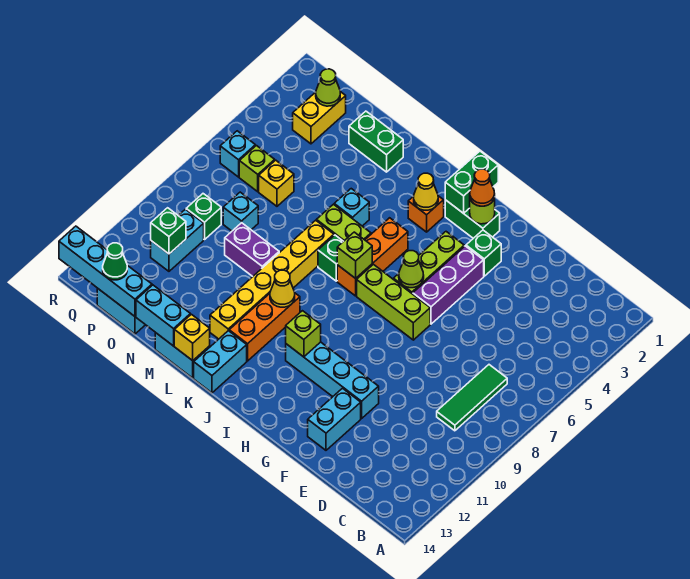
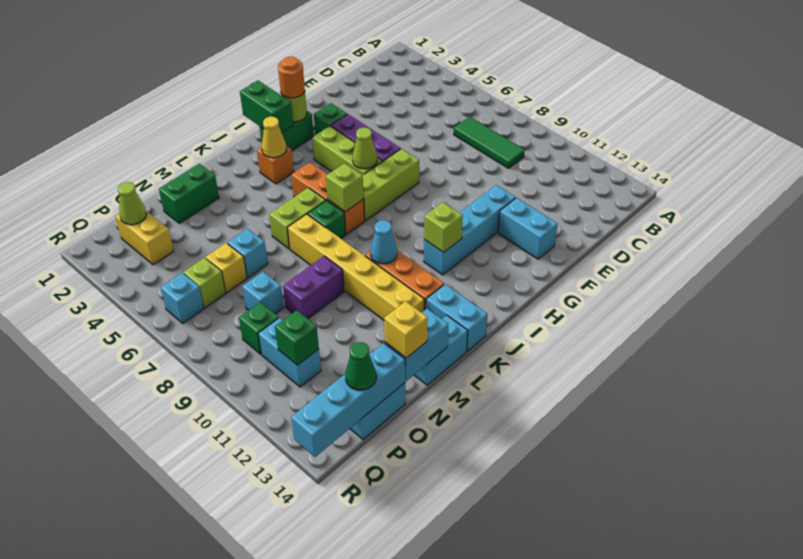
orange 1x1 cone [470,169,495,206] -> orange 1x1 round brick [278,57,305,98]
yellow 1x1 cone [270,270,295,307] -> cyan 1x1 cone [370,220,397,264]
cyan 1x1 brick [334,189,369,226] -> cyan 1x1 brick moved to [227,229,268,278]
yellow 1x1 brick [174,314,210,361] -> yellow 1x1 brick moved to [384,301,428,358]

